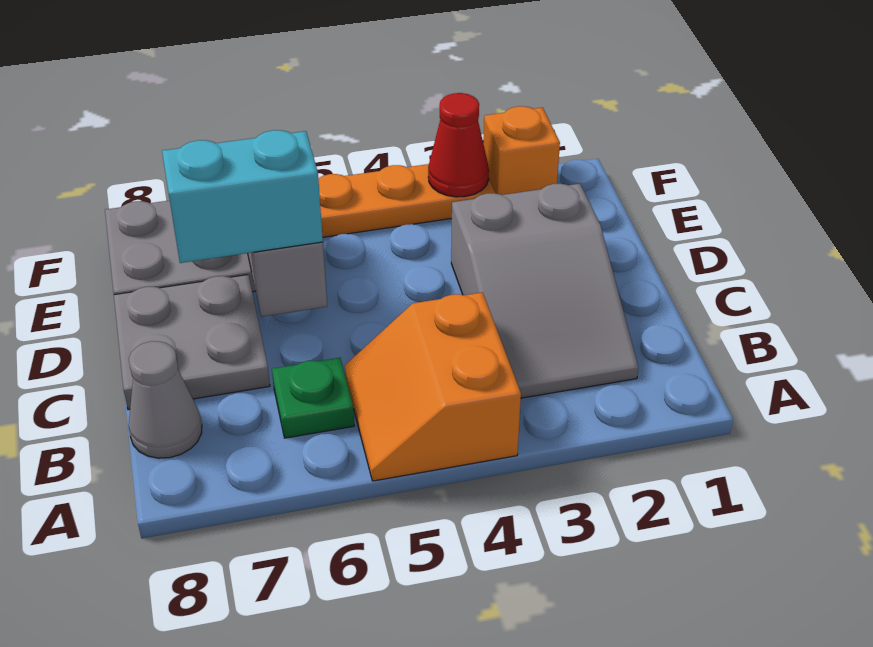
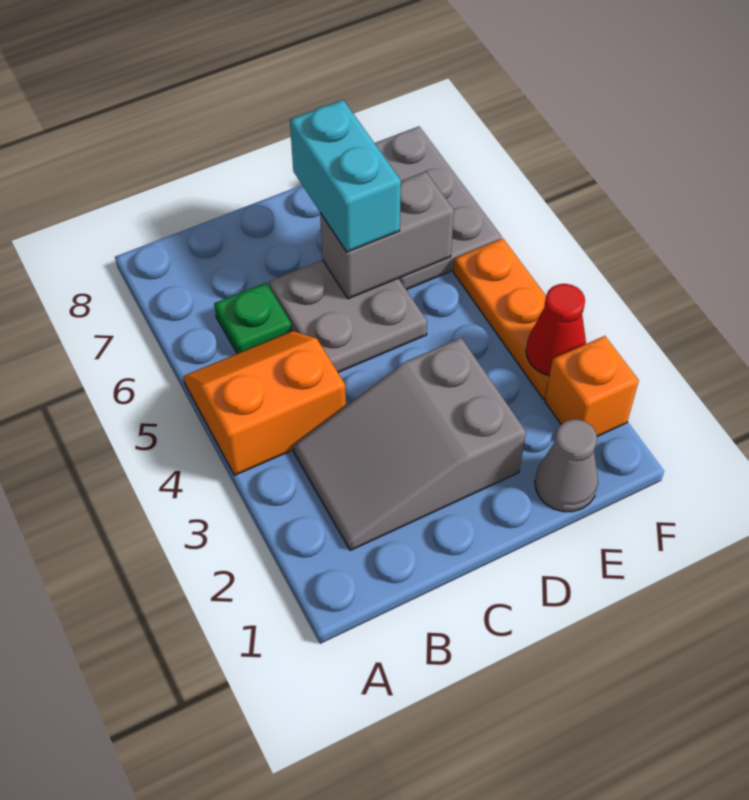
grey 1x1 cone [129,341,202,458] -> grey 1x1 cone moved to [535,419,598,512]
grey 2x2 plate [114,275,270,410] -> grey 2x2 plate moved to [269,260,427,372]

